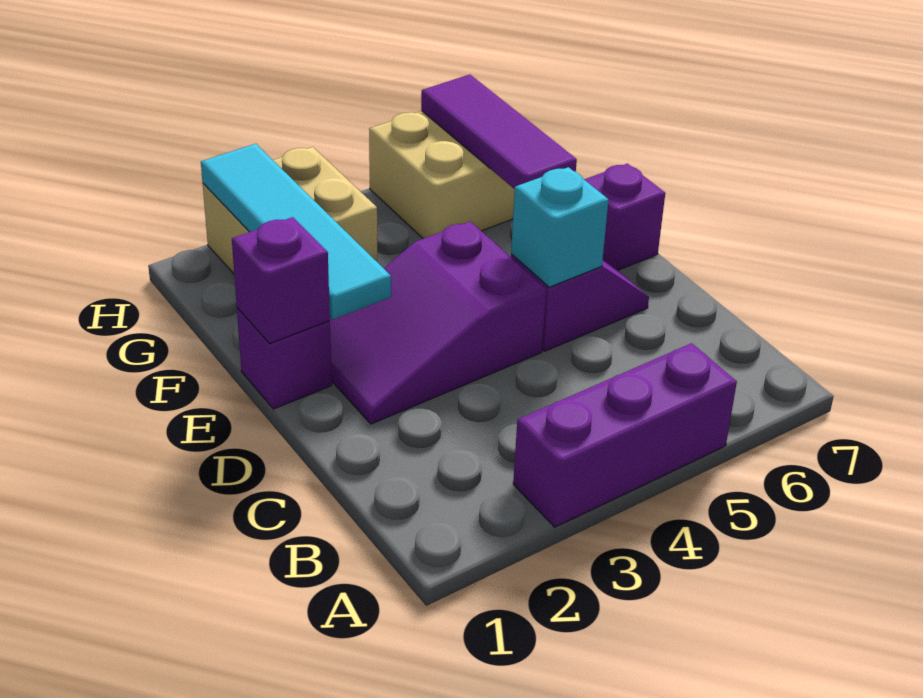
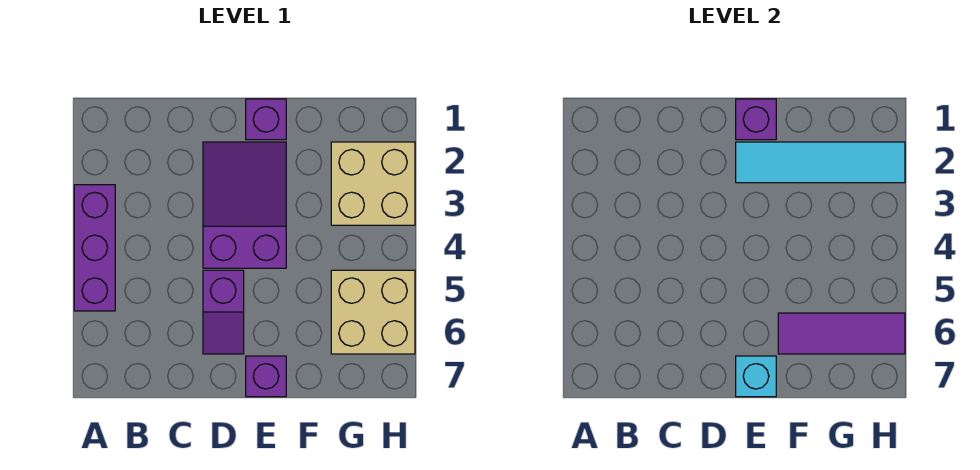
cyan 1x1 brick [511,167,609,287] -> cyan 1x1 brick moved to [736,356,776,397]

